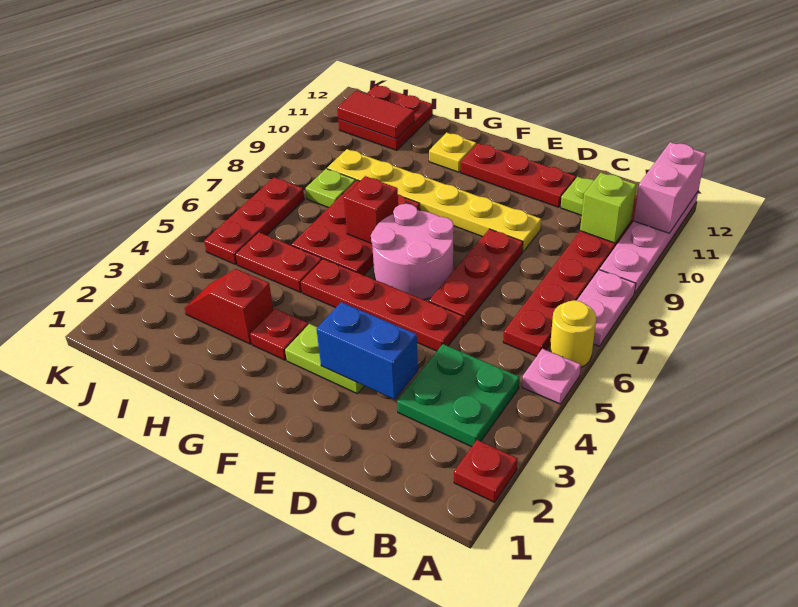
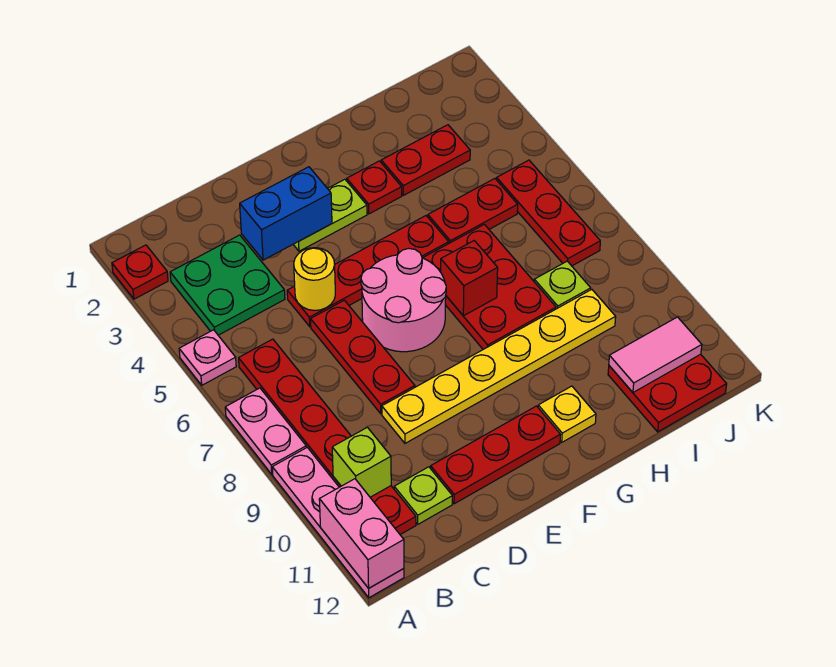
yellow 1x1 round brick [550,300,596,367] -> yellow 1x1 round brick moved to [294,248,335,310]
red 1x2 slope [185,269,273,344] -> red 1x2 plate [381,125,470,195]
red 1x2 tile [337,91,414,139] -> pink 1x2 tile [609,317,702,392]

